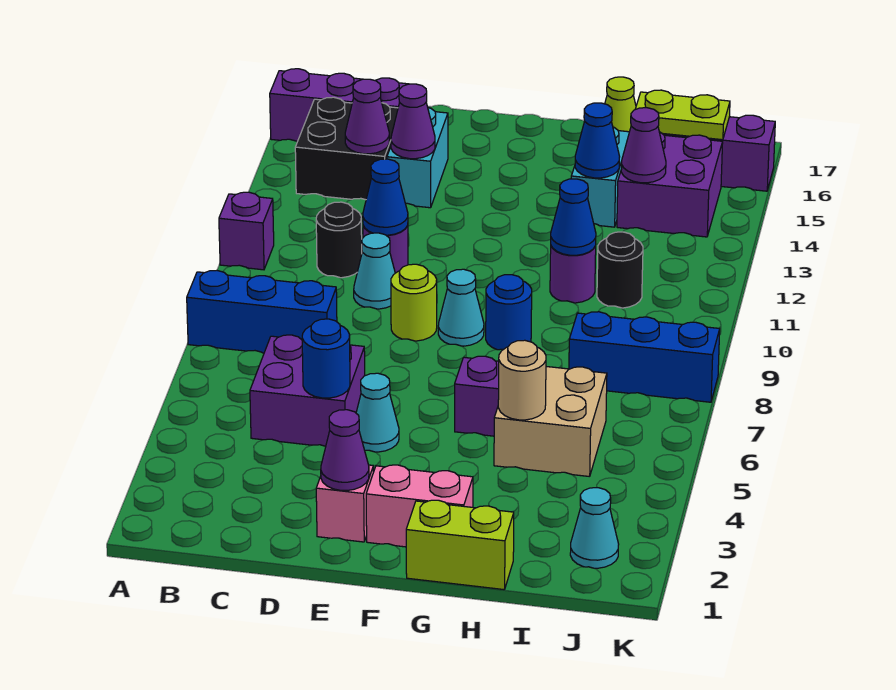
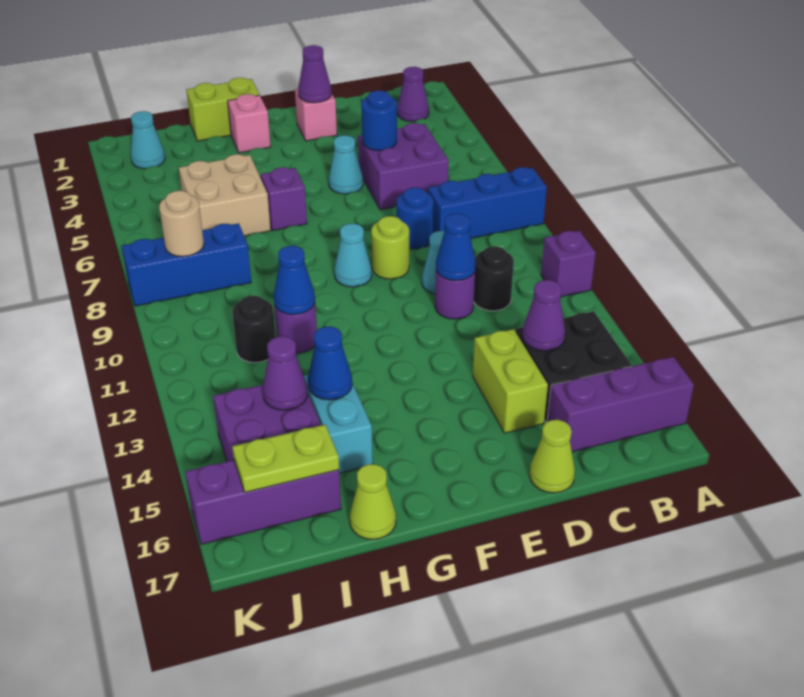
cyan 1x2 brick [387,108,448,208] -> lime 1x2 brick [473,329,548,433]
purple 1x1 cone [391,84,435,159] -> purple 1x1 cone moved to [397,67,429,122]
none -> lime 1x1 cone [529,420,575,493]
pink 1x2 brick [366,465,473,547] -> pink 1x1 brick [228,94,271,153]
blue 1x1 round brick [486,275,532,350] -> blue 1x1 round brick moved to [397,188,434,249]
tan 1x1 round brick [498,340,546,420] -> tan 1x1 round brick moved to [159,191,204,257]

